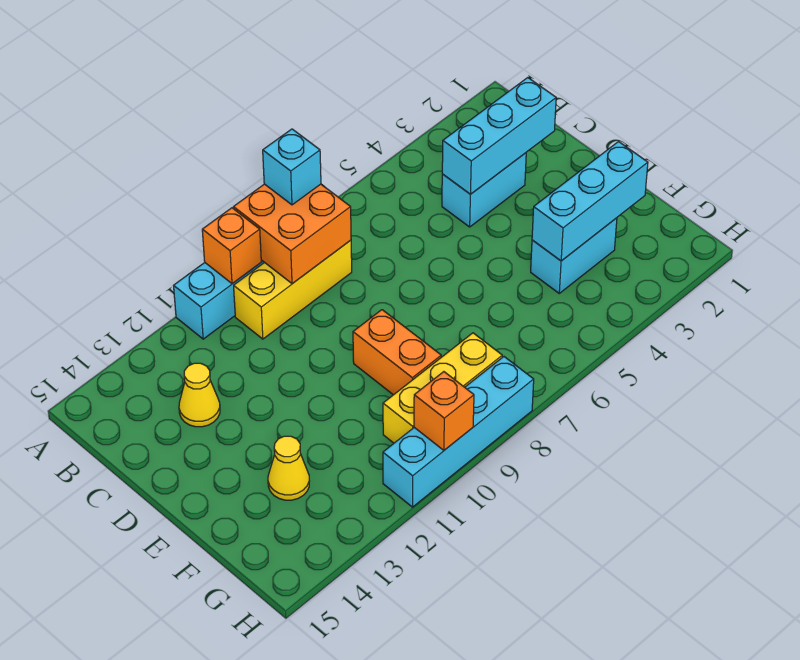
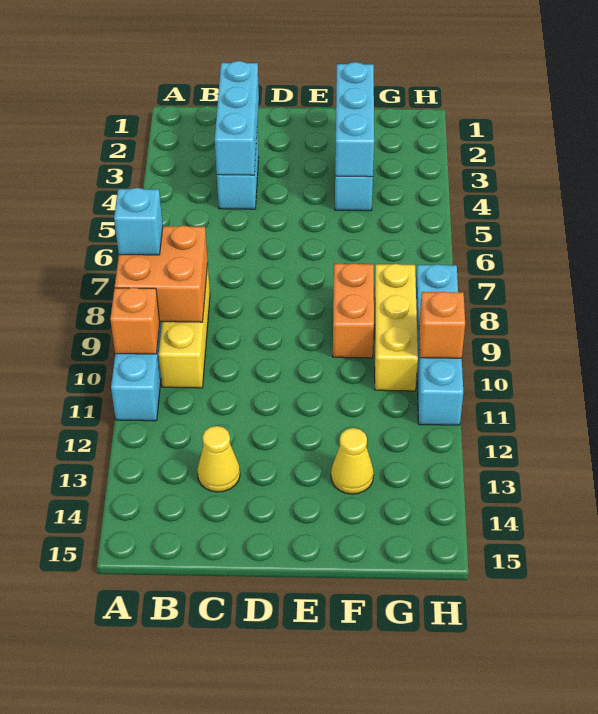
orange 1x2 brick [353,310,441,395] -> orange 1x2 brick turned to [333,263,374,358]

